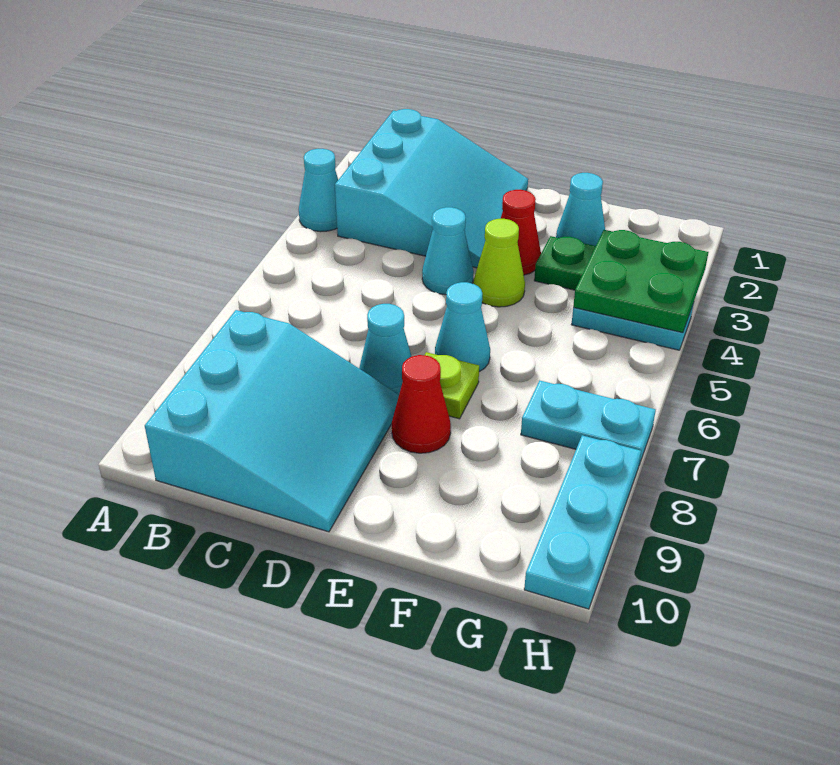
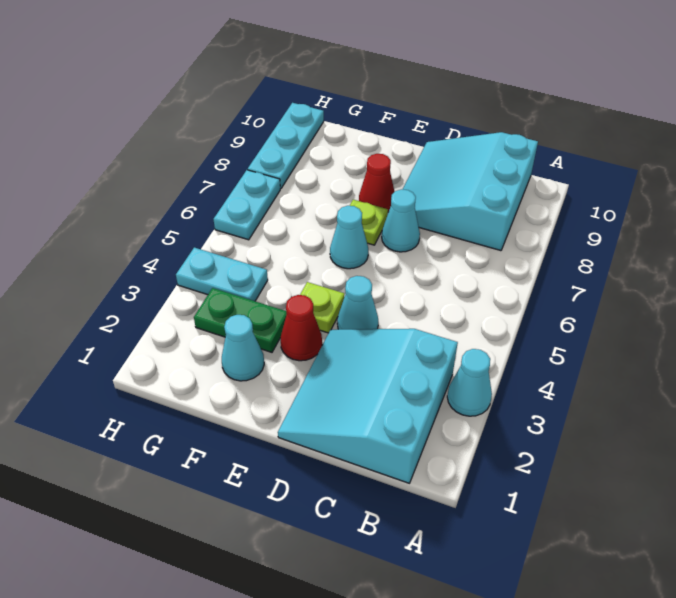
lime 1x1 cone [473,219,525,307] -> lime 1x1 plate [300,282,344,333]
green 2x2 plate [573,230,708,333] -> none
cyan 1x2 plate [521,381,656,465] -> cyan 1x2 plate turned to [213,170,280,240]

